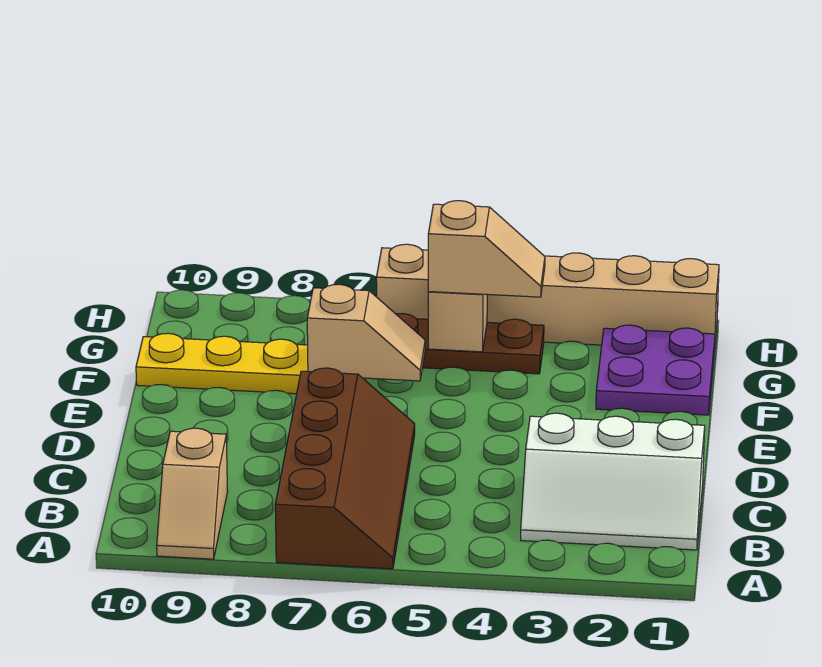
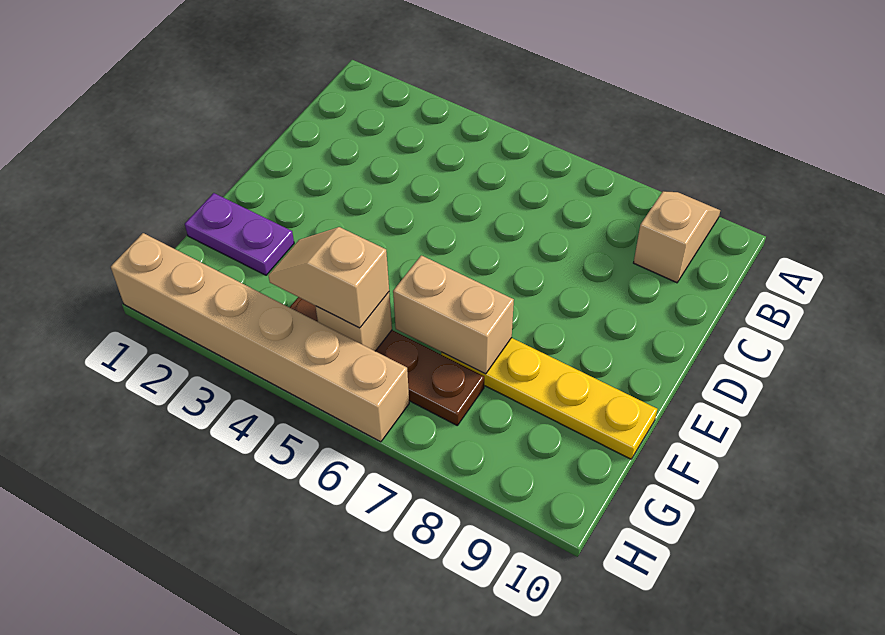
brown 2x4 slope [275,368,415,569] -> none
white 2x3 slope [521,413,705,550] -> none
purple 2x2 plate [596,325,715,415] -> purple 1x2 plate [185,193,294,275]
tan 1x2 slope [307,284,425,381] -> tan 1x2 brick [393,255,514,374]

